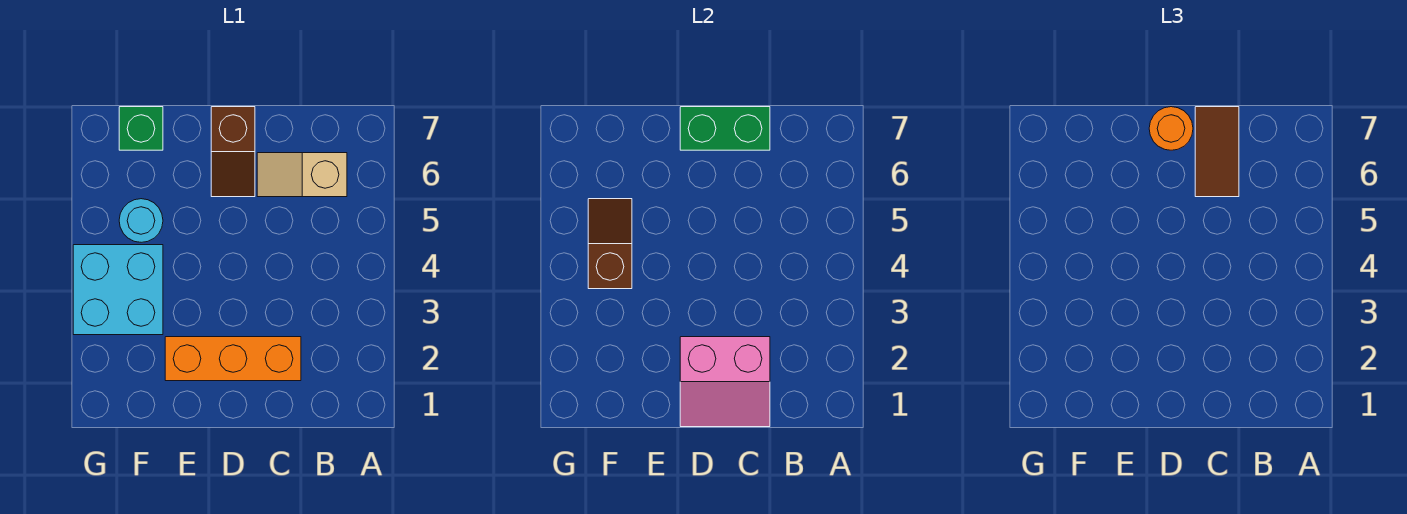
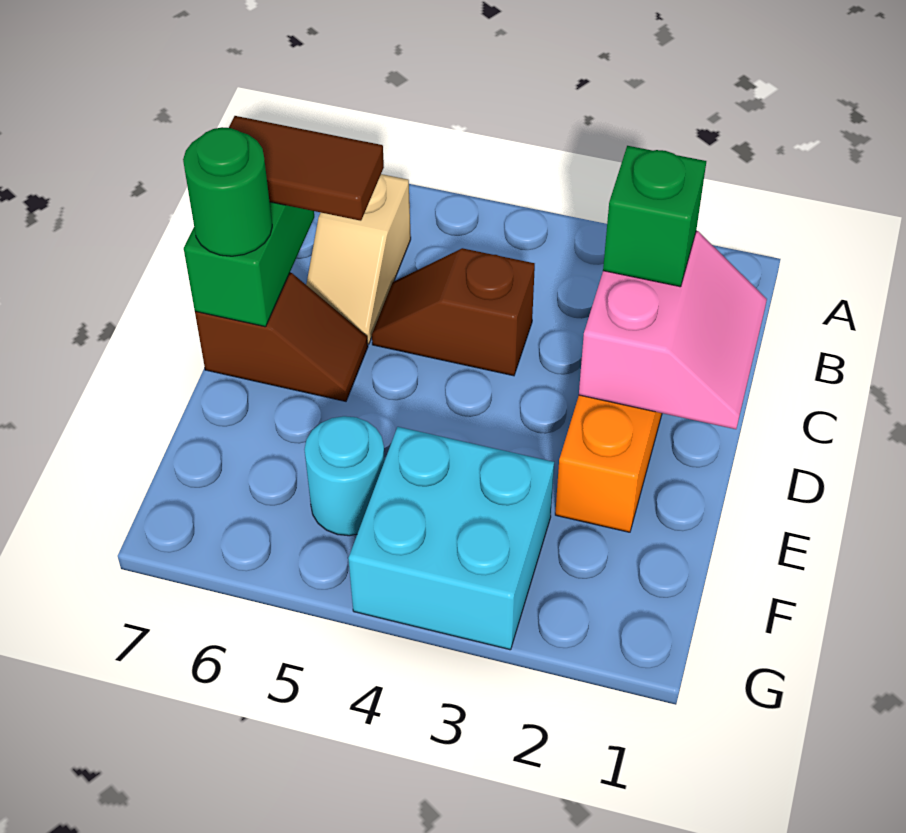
orange 1x1 round brick [1149,107,1193,150] -> green 1x1 round brick [183,127,272,256]
brown 1x2 slope [588,199,632,289] -> brown 1x2 slope moved to [372,248,535,376]
green 1x1 brick [119,107,163,150] -> green 1x1 brick moved to [603,146,706,287]

